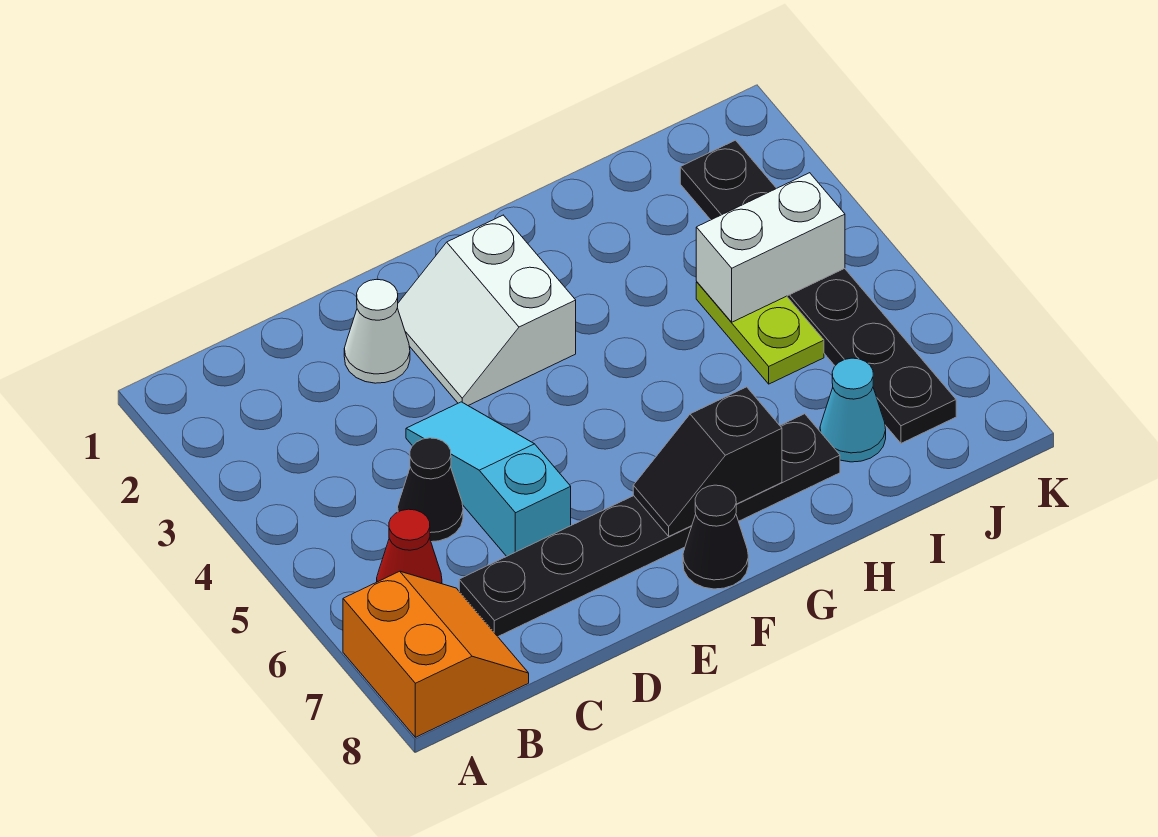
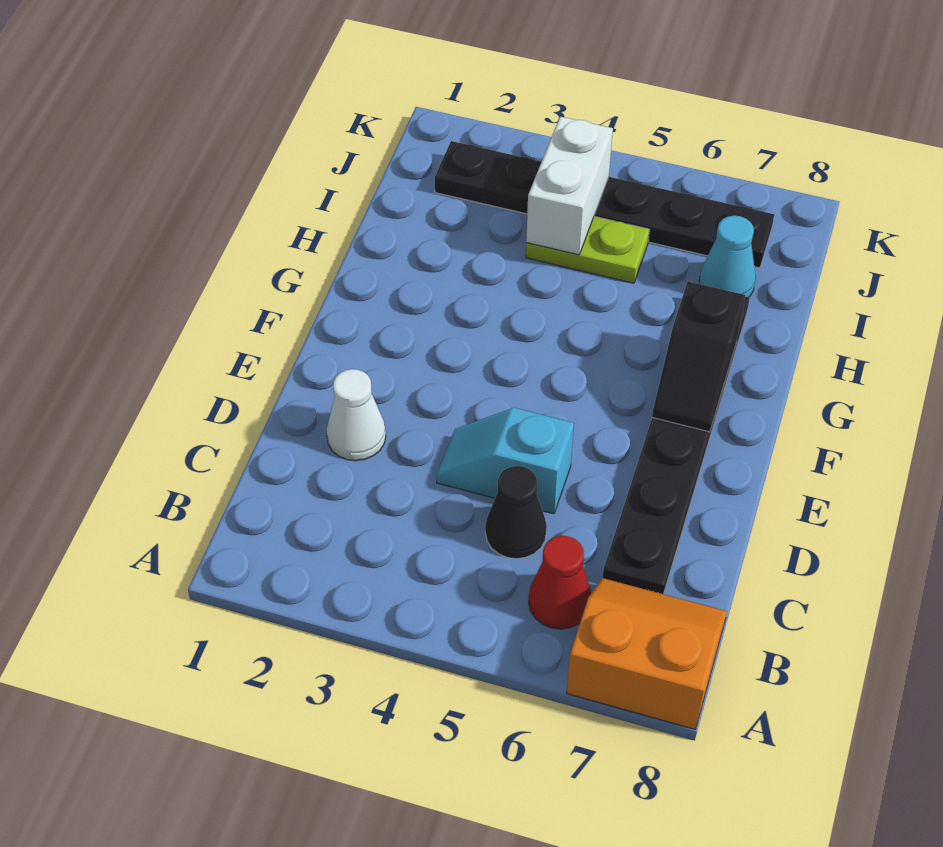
cyan 1x3 slope [406,402,571,556] -> cyan 1x2 slope [436,408,574,514]
white 2x2 slope [397,215,576,405] -> none
black 1x1 cone [683,485,748,589] -> none

